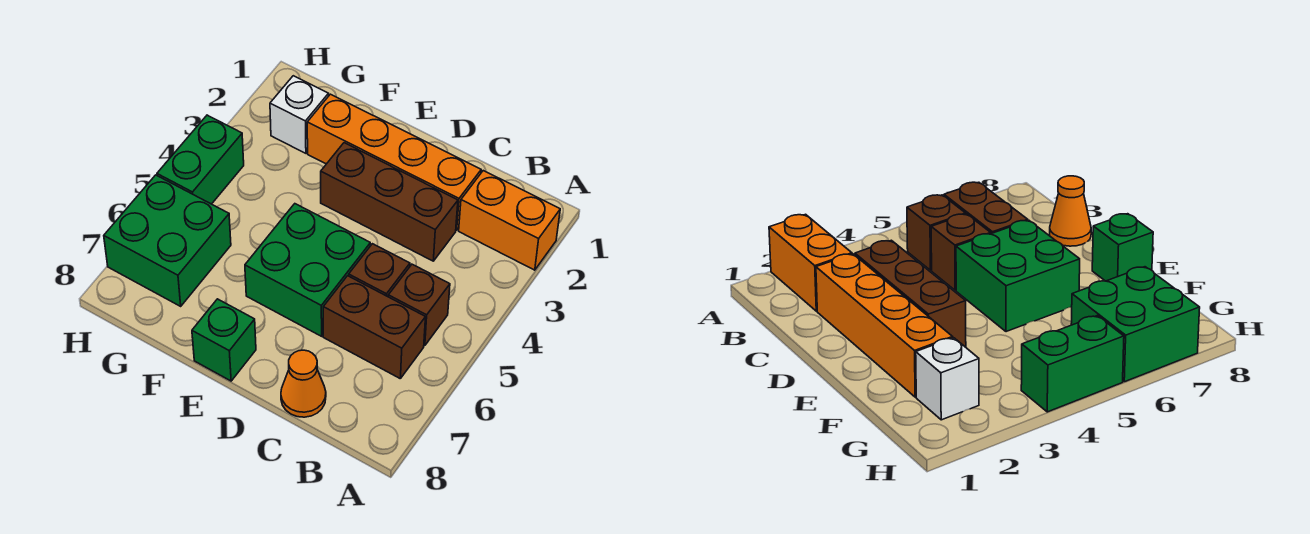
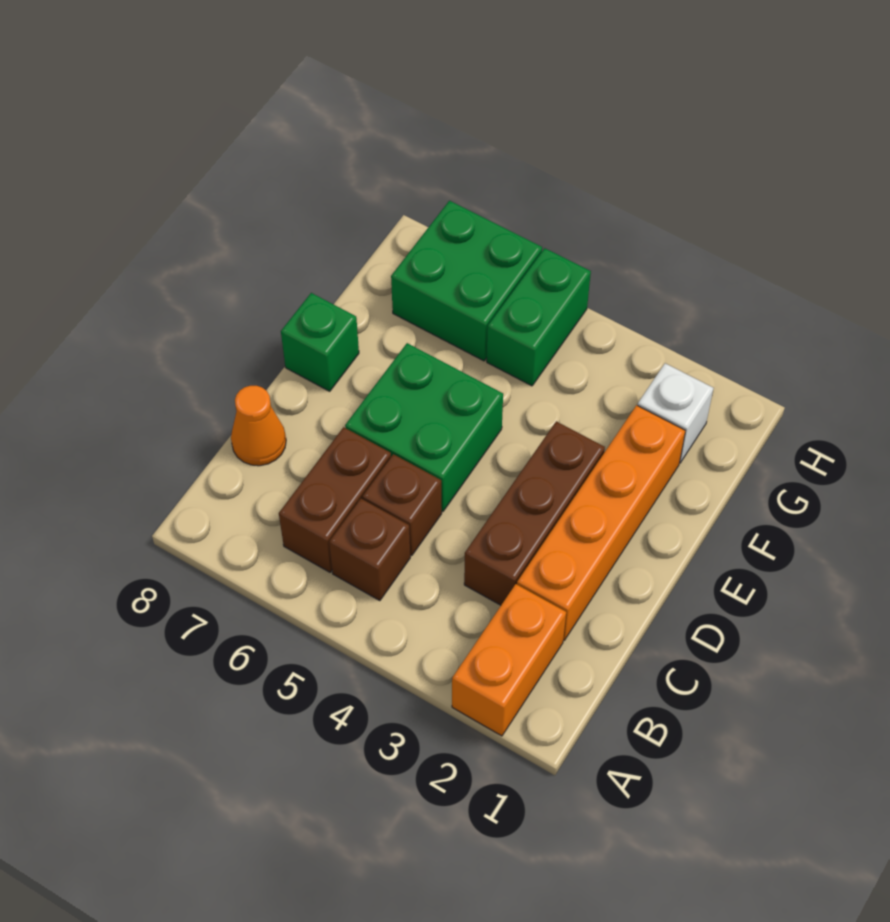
green 1x2 brick [157,115,244,204] -> green 1x2 brick turned to [487,248,591,386]

